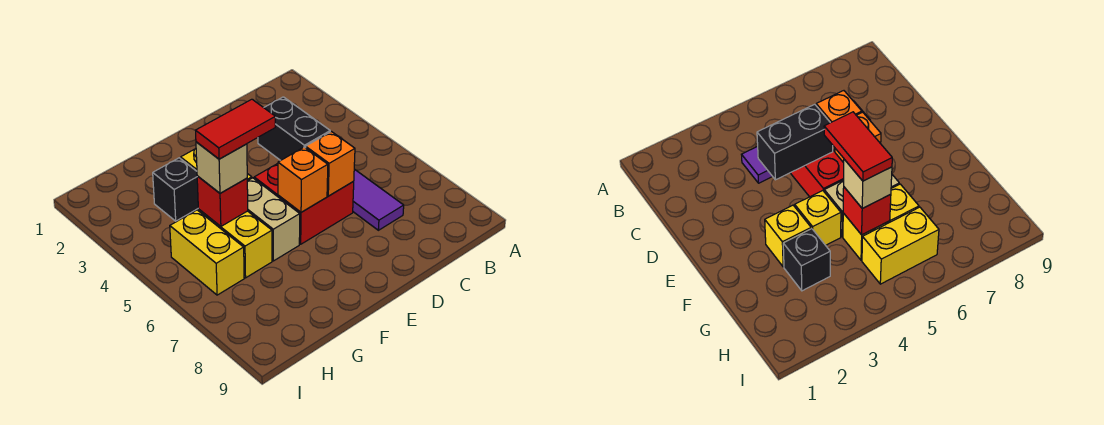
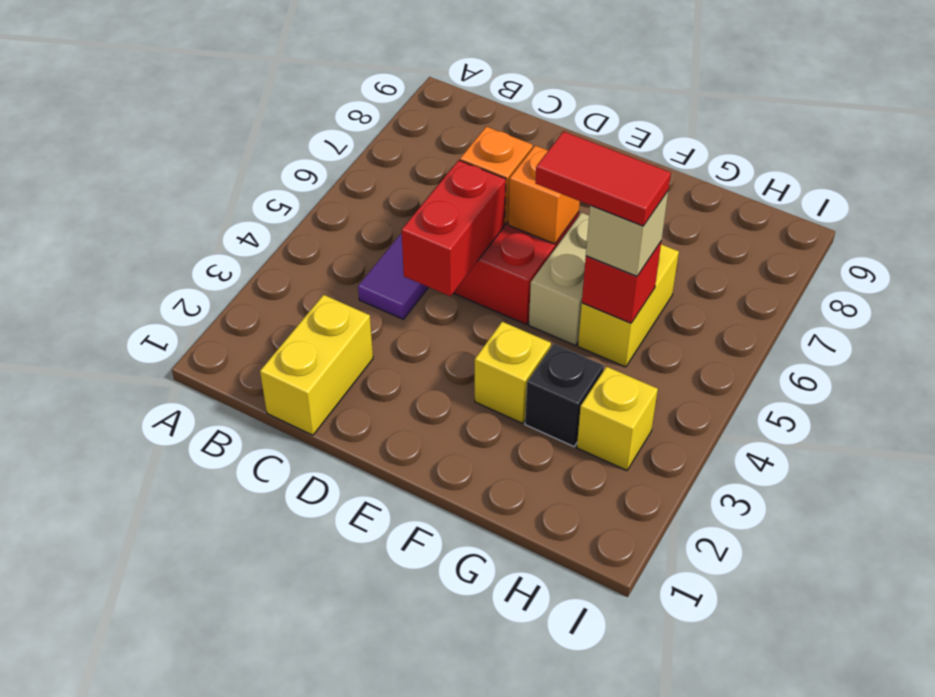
black 1x2 brick [258,97,330,160] -> red 1x2 brick [402,160,506,296]
yellow 1x1 brick [795,191,841,245] -> yellow 1x1 brick moved to [577,367,658,470]
yellow 1x2 brick [170,210,244,295] -> yellow 1x2 brick moved to [260,295,373,435]

